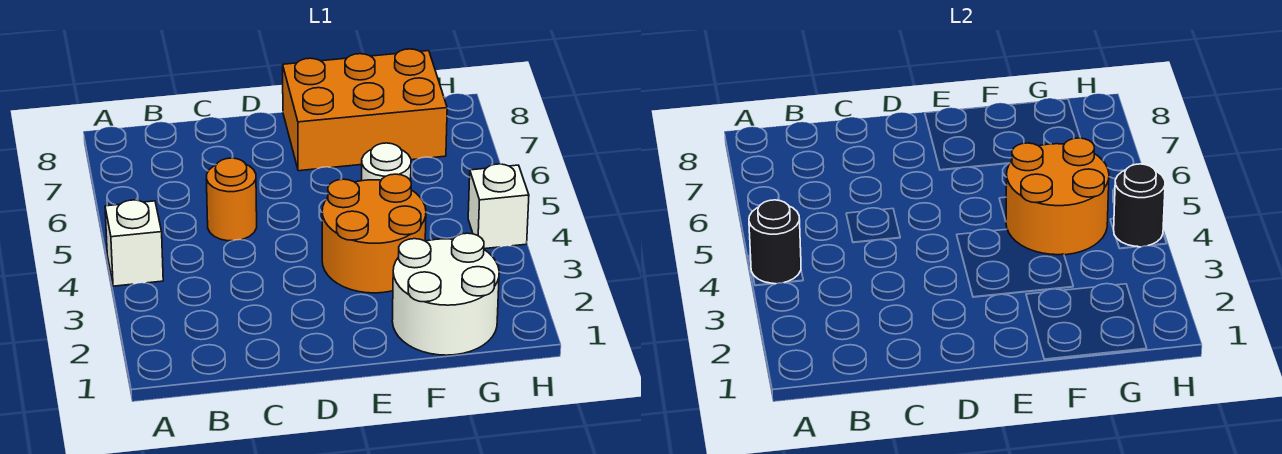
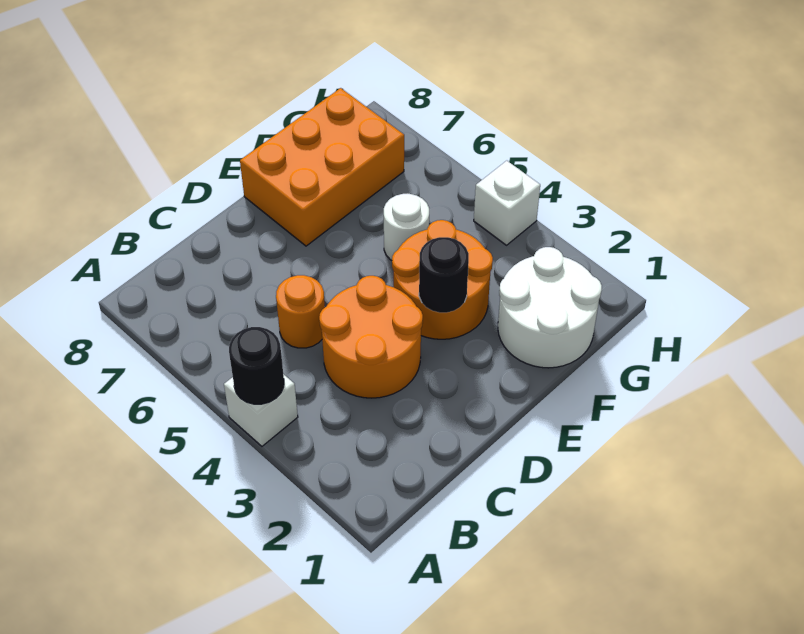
orange 2x2 round brick [1006,138,1109,255] -> orange 2x2 round brick moved to [319,276,423,398]
black 1x1 round brick [1113,164,1165,247] -> black 1x1 round brick moved to [419,237,469,313]

